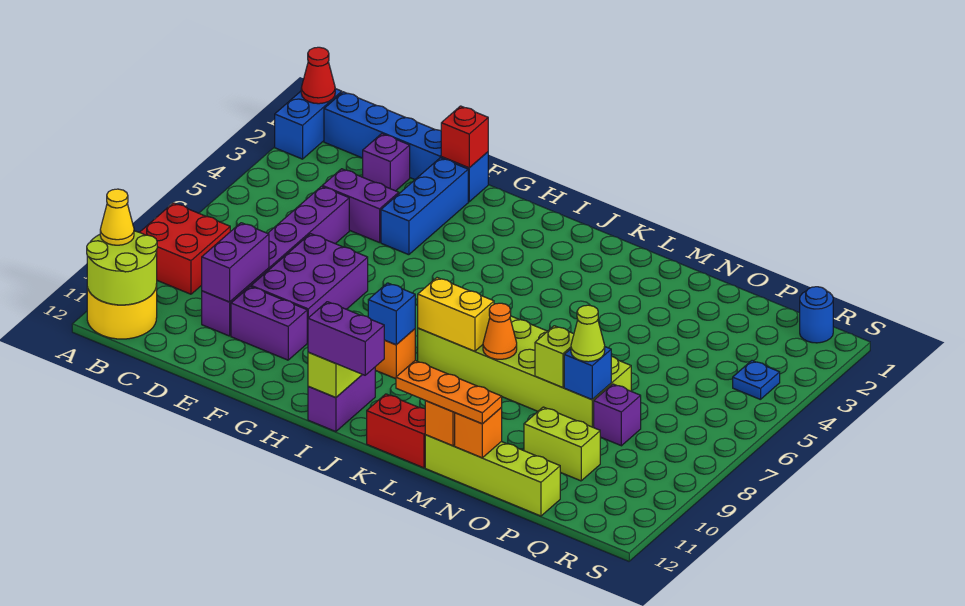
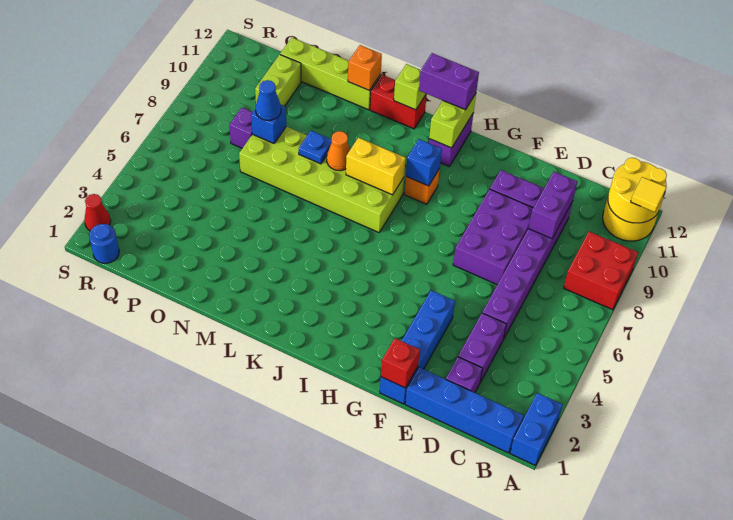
red 1x1 cone [301,47,335,104] -> red 1x1 cone moved to [84,194,111,231]
lime 2x2 round brick [87,231,157,305] -> yellow 2x2 round brick [608,158,667,223]
yellow 1x1 cone [100,189,134,245] -> yellow 1x1 tile [631,177,666,212]
purple 1x2 brick [322,169,399,243] -> purple 1x2 brick turned to [458,313,506,382]
orange 1x3 plate [396,361,502,424] -> none
lime 1x1 brick [535,326,574,388] -> lime 1x1 brick moved to [394,64,426,110]
orange 1x1 brick [455,408,502,458] -> none
lime 1x1 cone [571,305,605,362] -> blue 1x1 cone [256,80,281,121]
lime 1x2 brick [524,407,600,481] -> lime 1x2 brick turned to [255,55,301,106]
blue 1x1 plate [733,361,780,400] -> blue 1x1 plate moved to [299,131,332,164]

